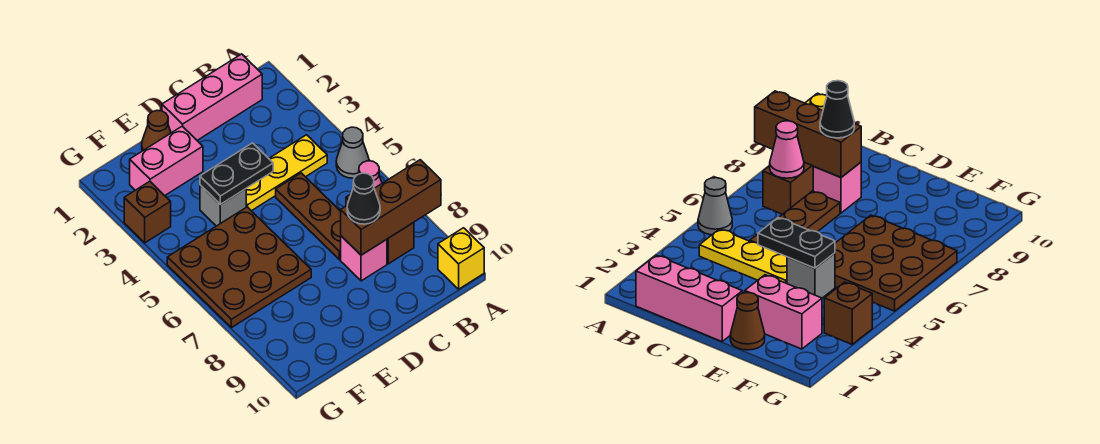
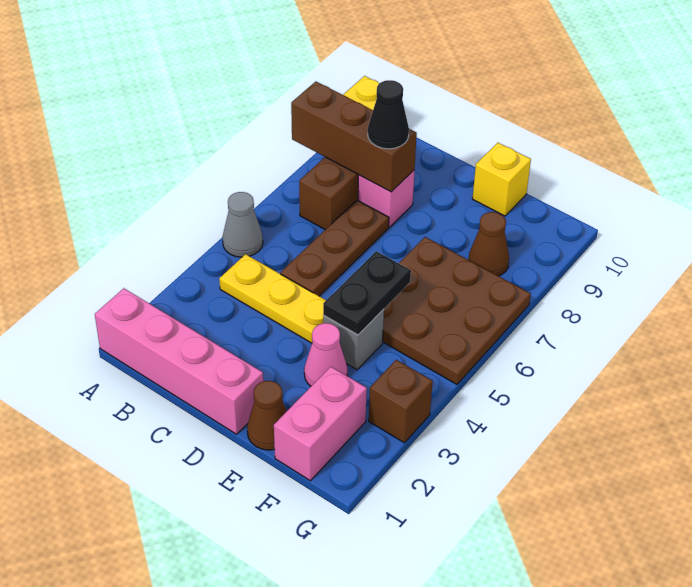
pink 1x3 brick [162,54,262,140] -> pink 1x4 brick [95,288,263,434]
pink 1x1 cone [359,161,382,188] -> pink 1x1 cone moved to [304,323,348,386]
black 1x2 plate [200,143,273,205] -> black 1x2 plate turned to [323,251,411,335]
pink 1x2 brick [130,126,203,196] -> pink 1x2 brick turned to [274,367,367,481]
none -> yellow 1x1 brick [473,143,531,216]
none -> brown 1x1 cone [468,212,509,276]

